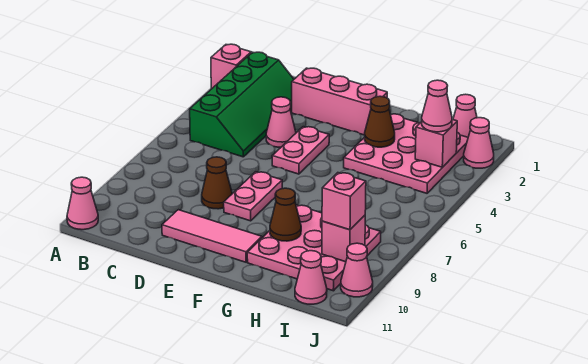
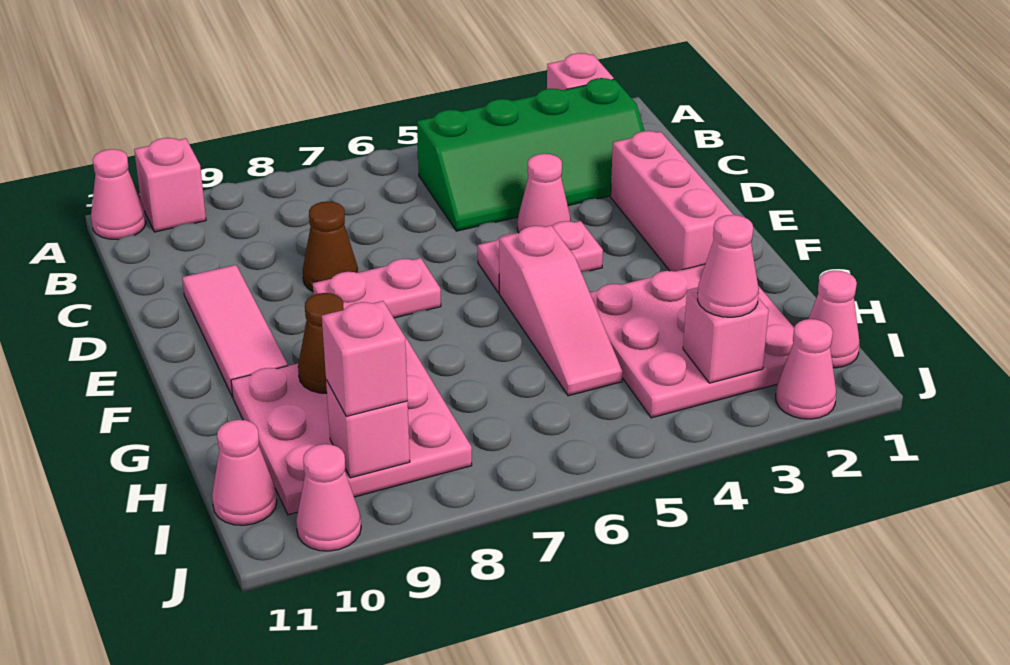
none -> pink 1x1 brick [134,138,206,232]
none -> pink 1x3 slope [499,226,622,396]
brown 1x1 cone [365,96,395,147] -> none

